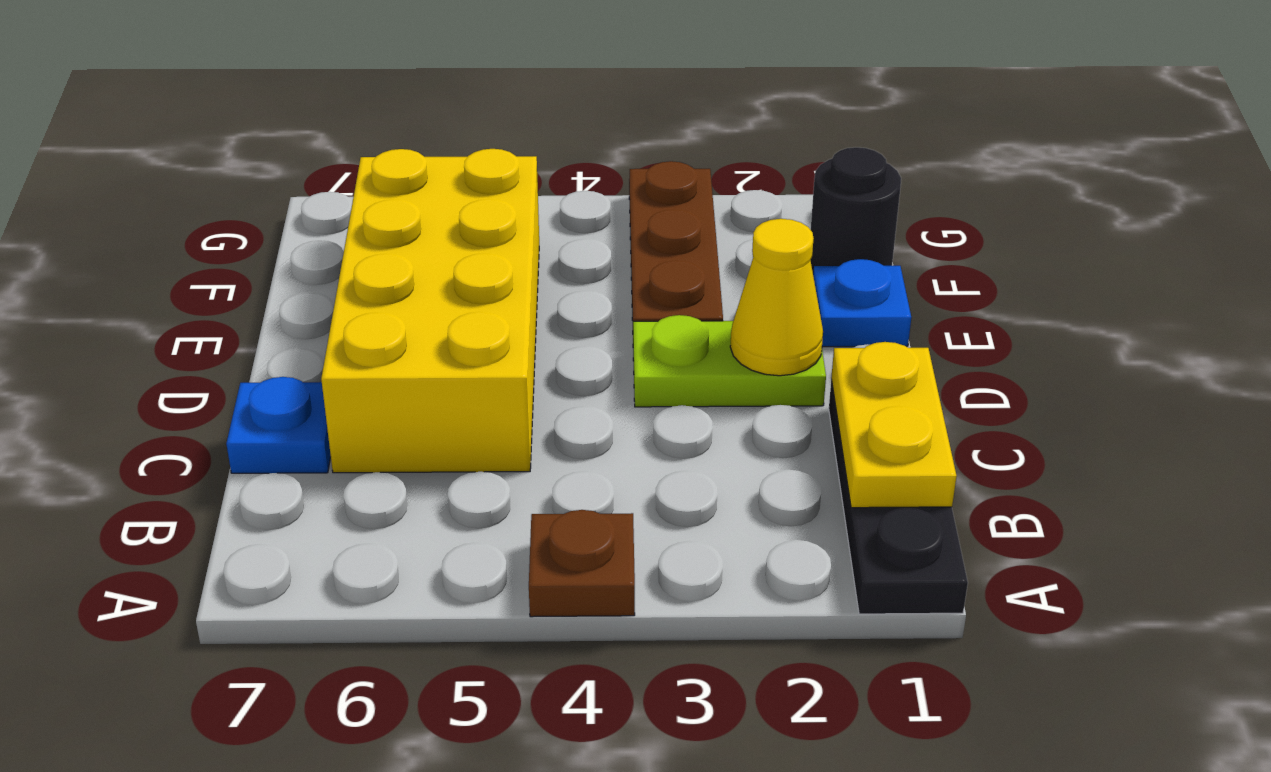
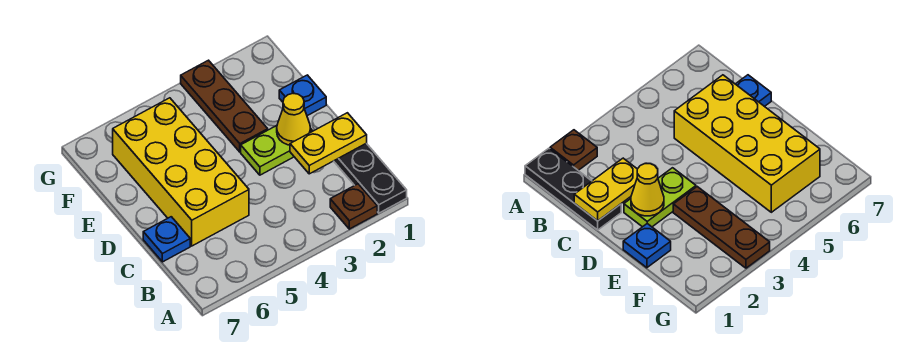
brown 1x1 plate [529,510,635,617] -> brown 1x1 plate moved to [330,184,377,229]
yellow 1x2 plate [831,342,957,508] -> yellow 1x2 plate turned to [290,113,367,174]
black 1x1 round brick [810,147,901,273] -> none

